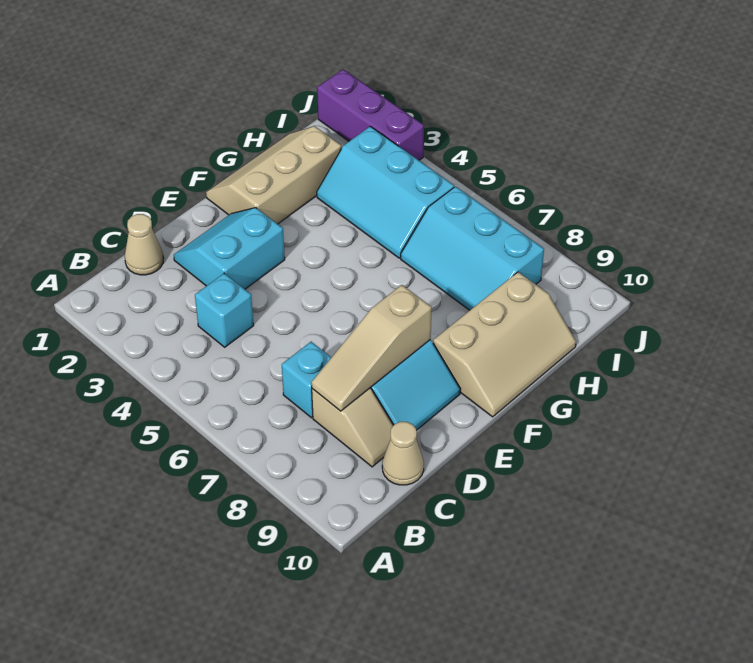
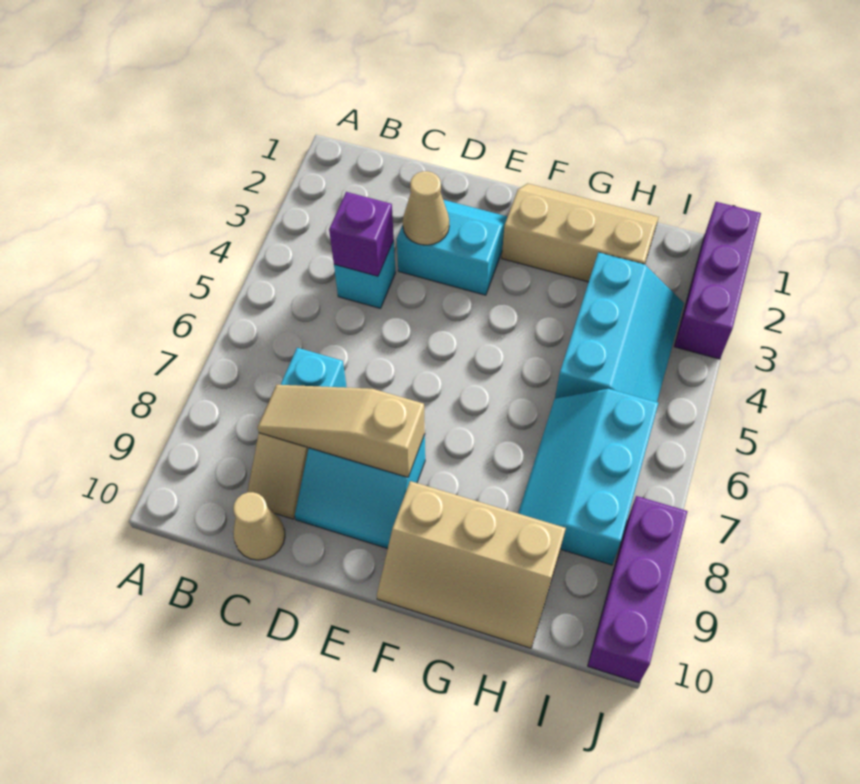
tan 1x1 cone [125,214,164,275] -> tan 1x1 cone moved to [403,171,449,245]
none -> purple 1x1 brick [329,192,394,276]
cyan 2x3 slope [317,126,454,258] -> cyan 2x3 slope turned to [555,252,684,402]
none -> purple 1x3 brick [588,496,688,683]

